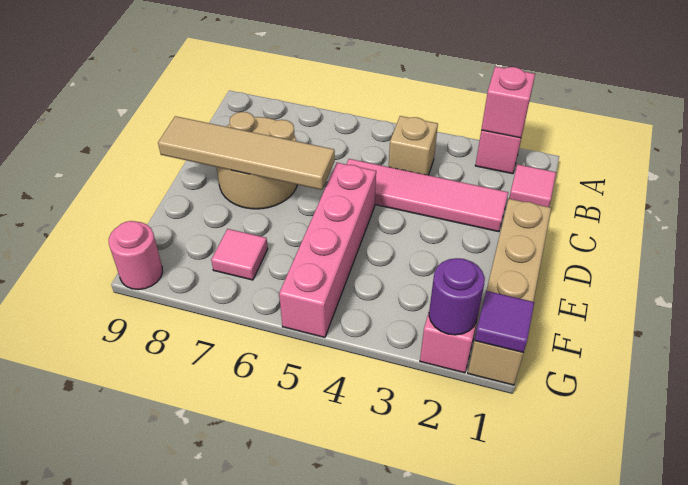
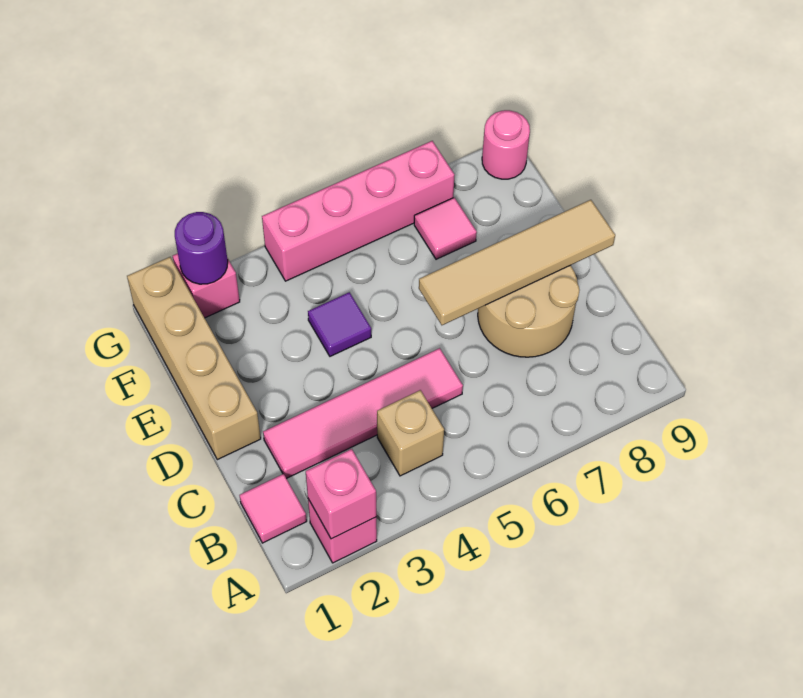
pink 1x4 brick [279,163,376,337] -> pink 1x4 brick turned to [262,141,454,281]
purple 1x1 tile [475,291,534,353] -> purple 1x1 tile moved to [308,292,371,356]

